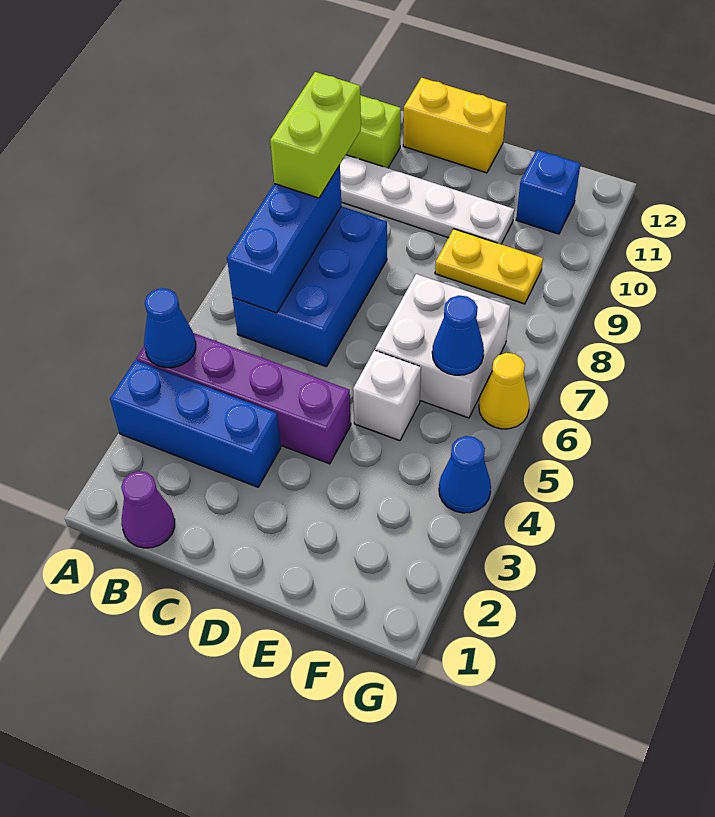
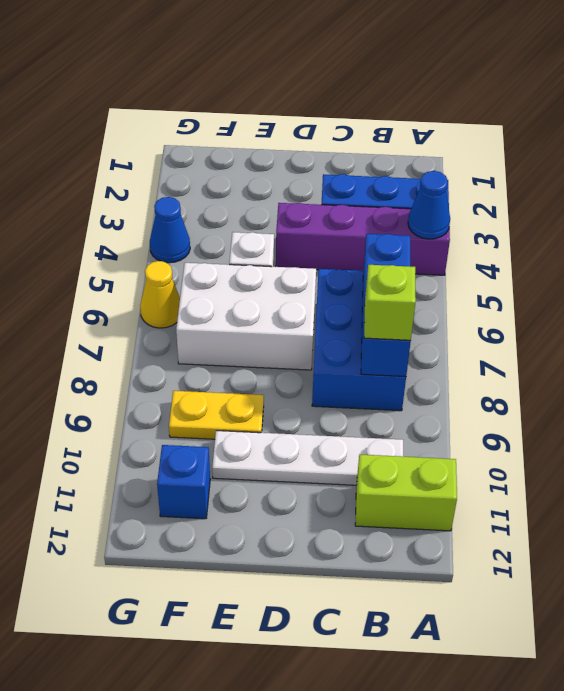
purple 1x1 cone [121,471,175,548] -> none
lime 1x2 brick [270,72,361,198] -> lime 1x1 brick [364,265,416,340]
yellow 1x2 brick [403,78,507,173] -> none
white 2x2 brick [375,274,510,418] -> white 2x3 brick [176,263,316,370]
blue 1x1 cone [432,296,484,375] -> none

